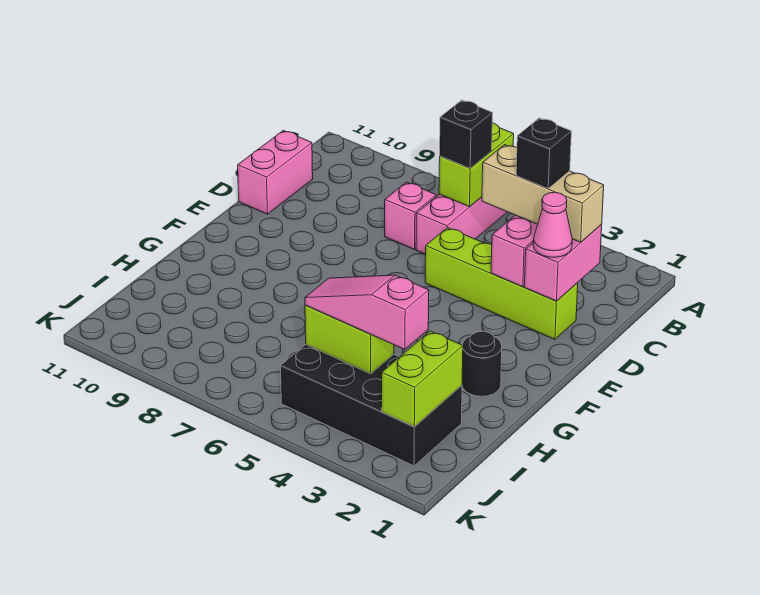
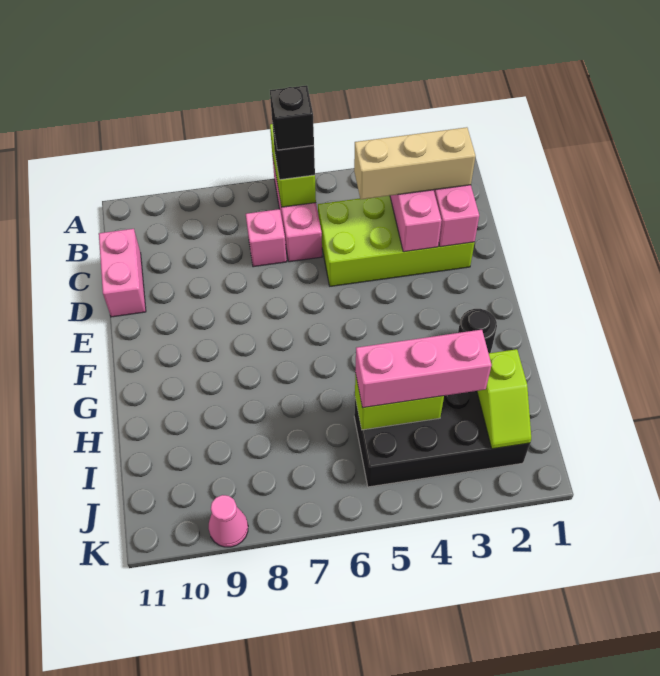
black 1x1 brick [516,118,571,189] -> black 1x1 brick moved to [270,85,314,150]
lime 1x4 brick [425,228,578,339] -> lime 2x4 brick [318,196,475,286]
pink 1x1 cone [533,192,572,257] -> pink 1x1 cone moved to [208,495,248,547]
lime 1x2 brick [382,331,463,427] -> lime 1x2 slope [477,349,531,449]
pink 1x3 slope [305,275,429,350] -> pink 1x3 brick [355,330,492,408]

